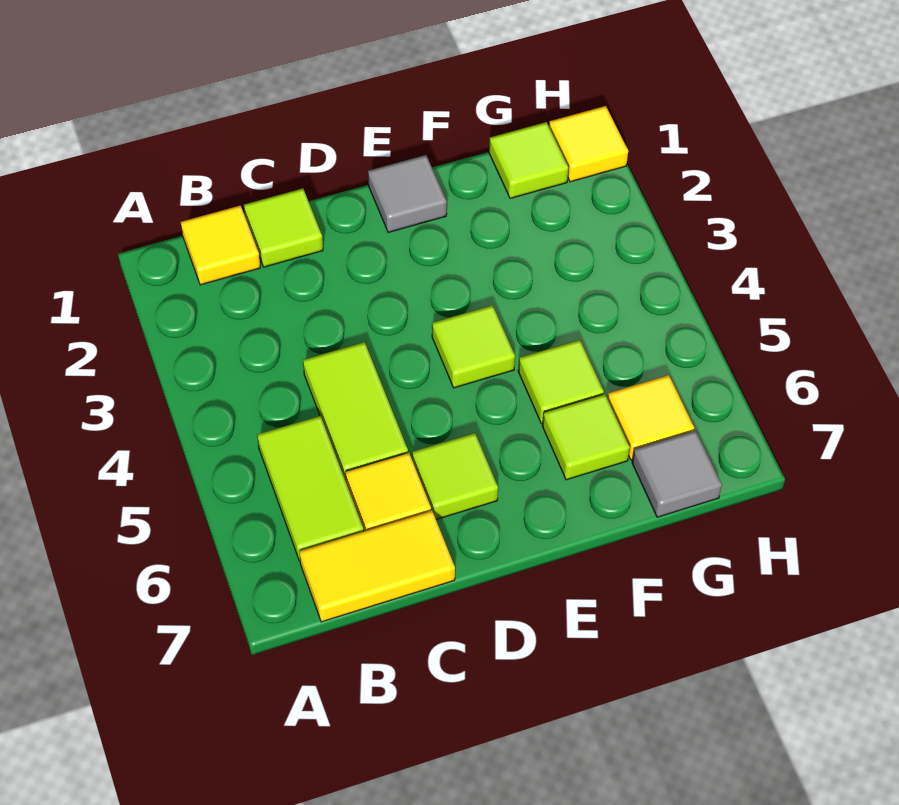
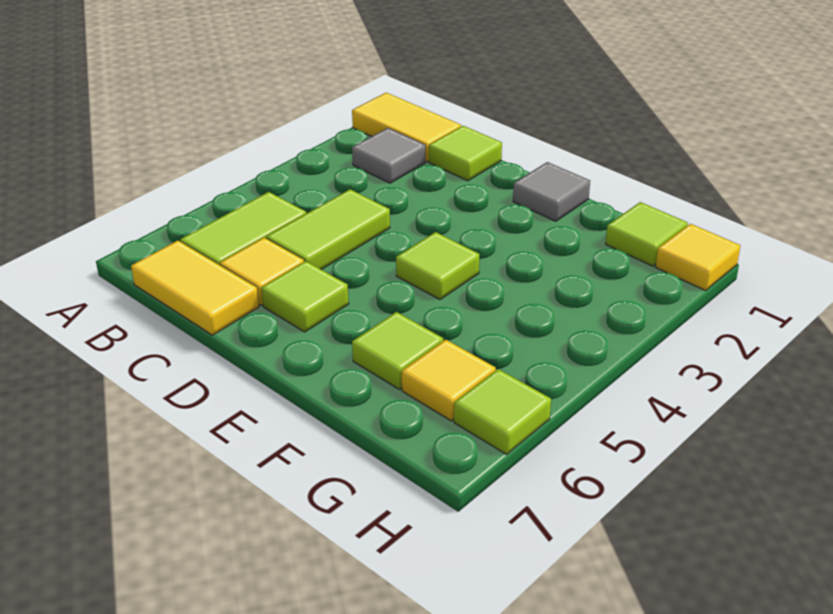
yellow 1x1 tile [181,206,260,285] -> yellow 1x2 tile [352,93,461,162]
lime 1x1 tile [518,340,604,424] -> lime 1x1 tile moved to [454,369,551,454]
grey 1x1 tile [632,430,722,517] -> grey 1x1 tile moved to [352,128,425,183]

